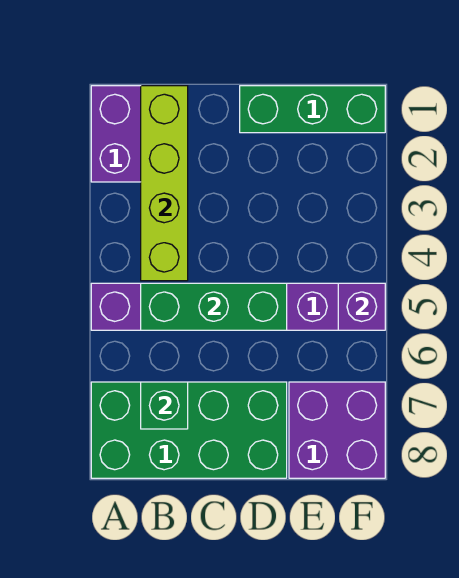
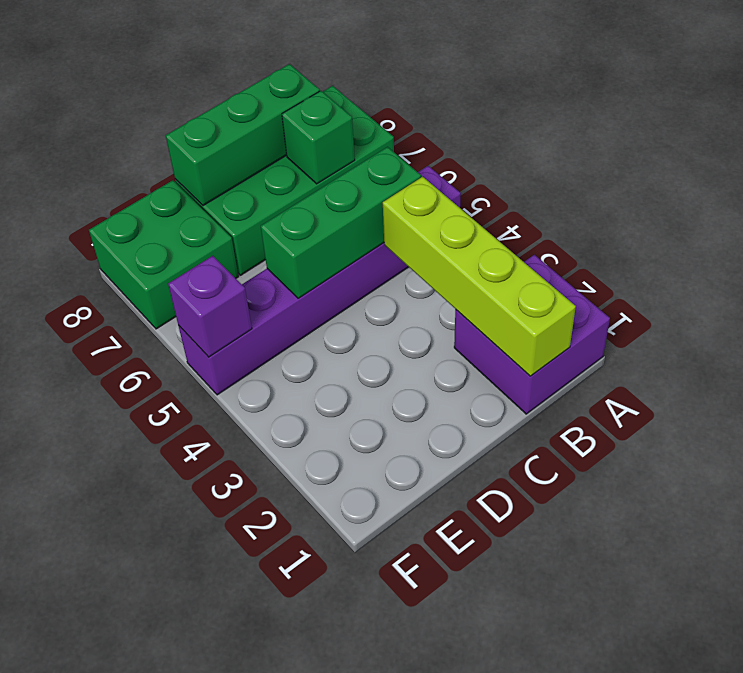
green 1x3 brick [240,86,385,133] -> green 1x3 brick moved to [166,64,320,206]
purple 2x2 brick [289,382,385,478] -> green 2x2 brick [89,180,239,329]

